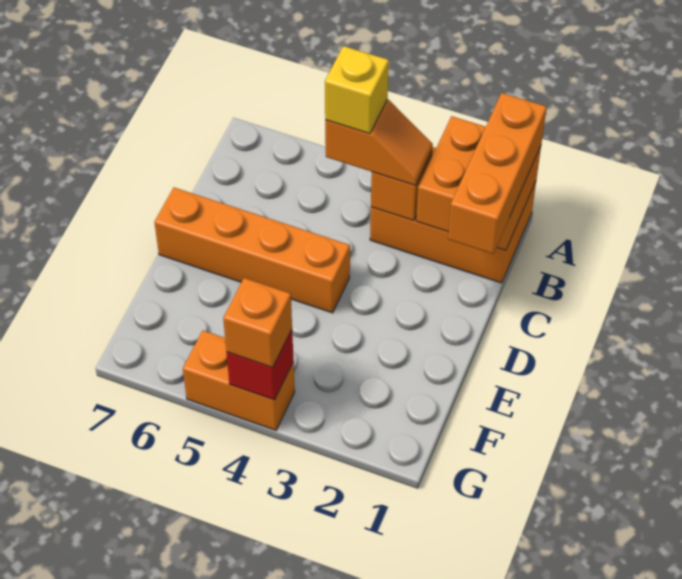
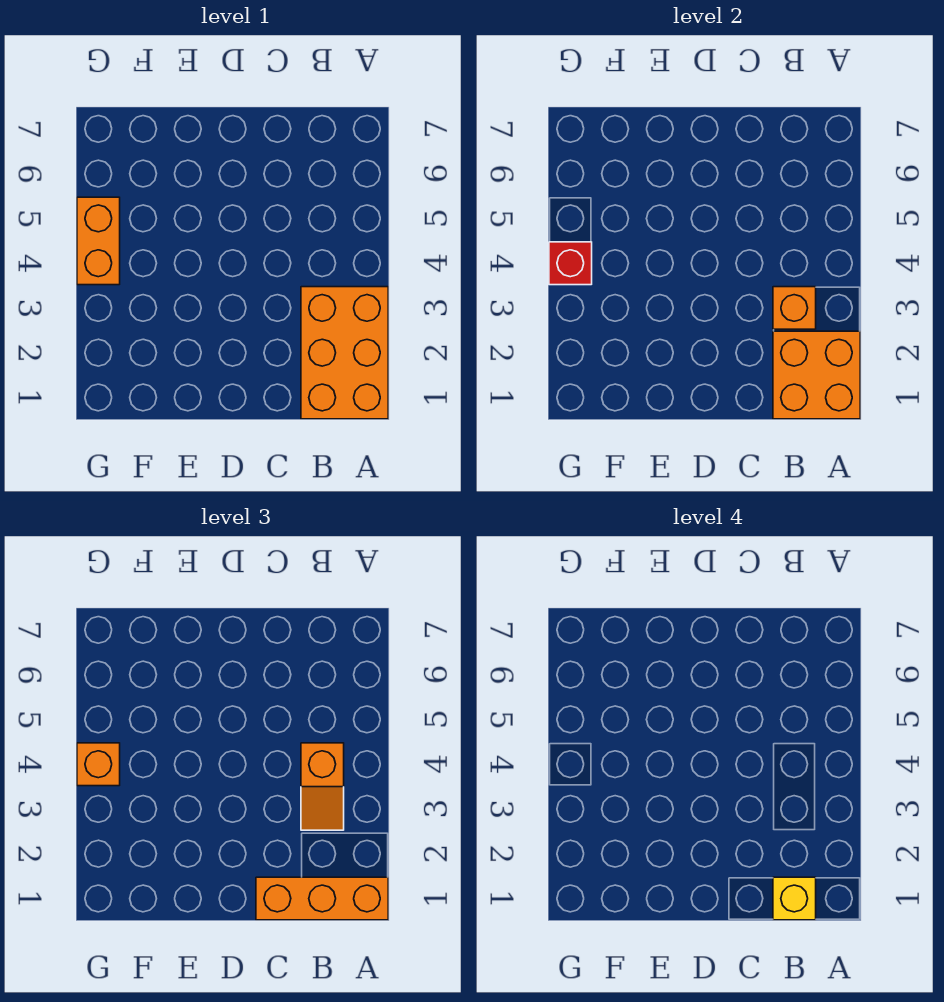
yellow 1x1 brick [325,46,389,134] -> yellow 1x1 brick moved to [773,877,816,920]
orange 1x4 brick [154,188,350,313] -> none

